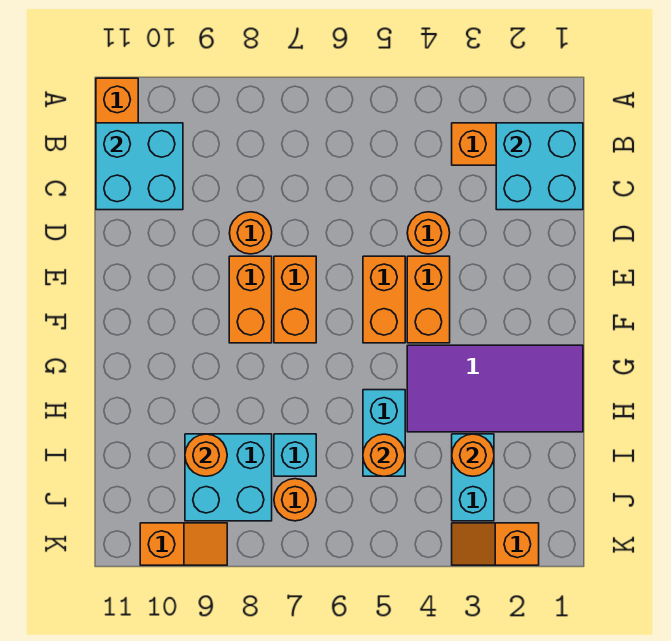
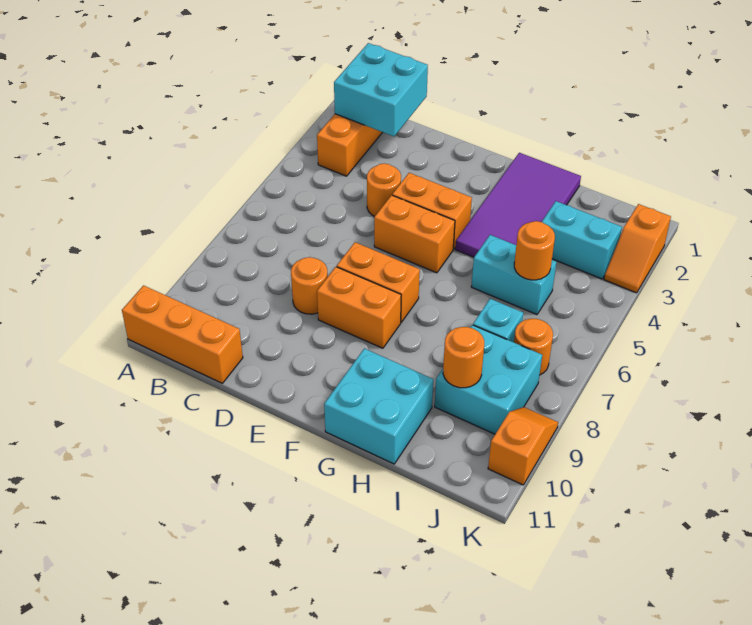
cyan 2x2 brick [96,123,183,210] -> cyan 2x2 brick moved to [324,349,433,464]
orange 1x1 round brick [452,434,494,476] -> none

